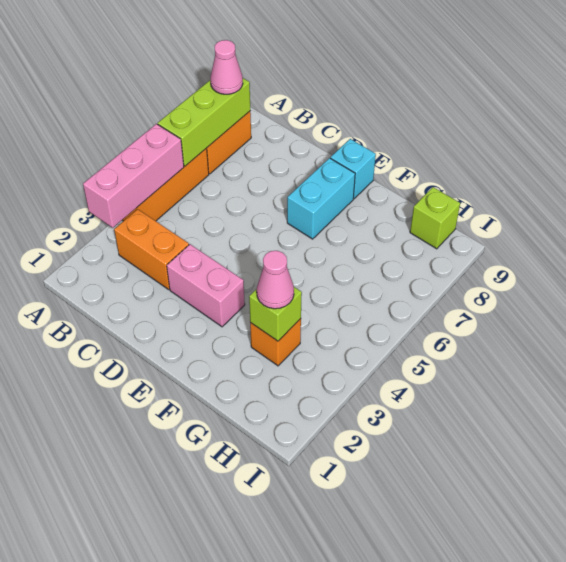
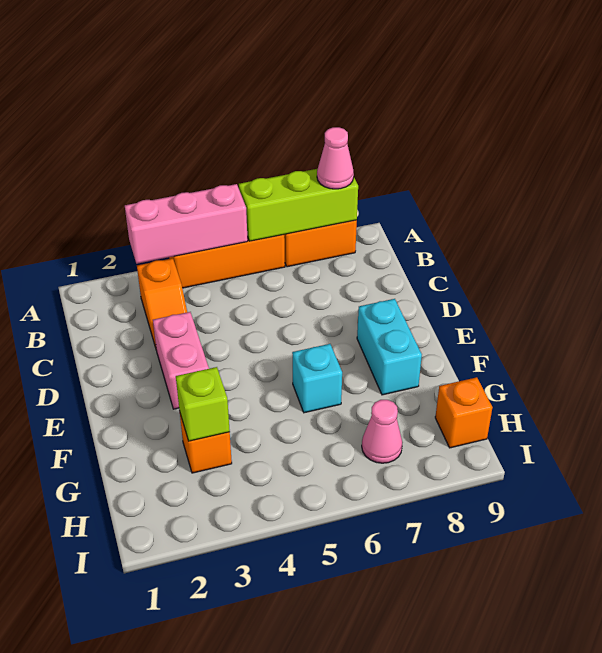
orange 1x2 brick [114,209,189,289] -> orange 1x2 slope [137,258,187,348]
cyan 1x2 brick [287,158,355,239] -> cyan 1x2 brick turned to [357,299,422,395]
cyan 1x1 brick [330,139,376,199] -> cyan 1x1 brick moved to [292,344,342,413]
pink 1x1 cone [257,251,294,309] -> pink 1x1 cone moved to [362,400,402,463]
lime 1x1 brick [410,187,460,249] -> orange 1x1 brick [435,377,492,448]

